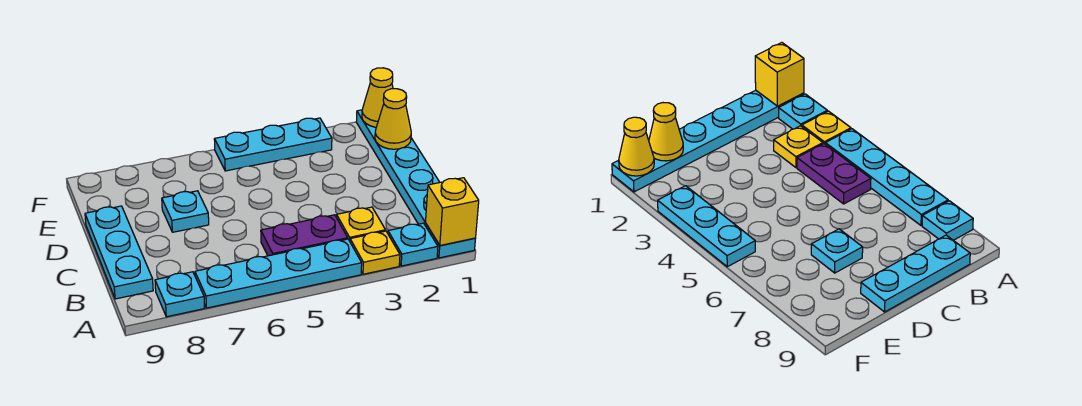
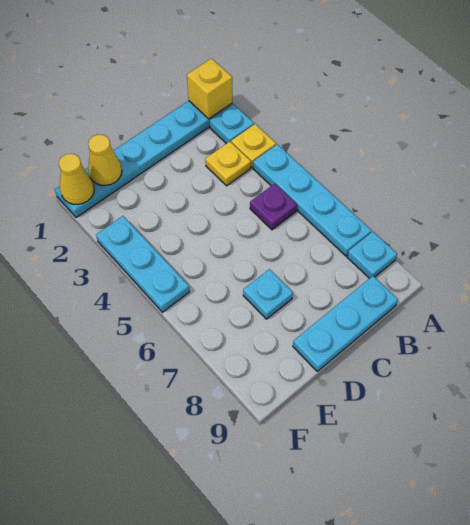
purple 1x2 plate [261,215,348,256] -> purple 1x1 plate [250,184,297,230]

